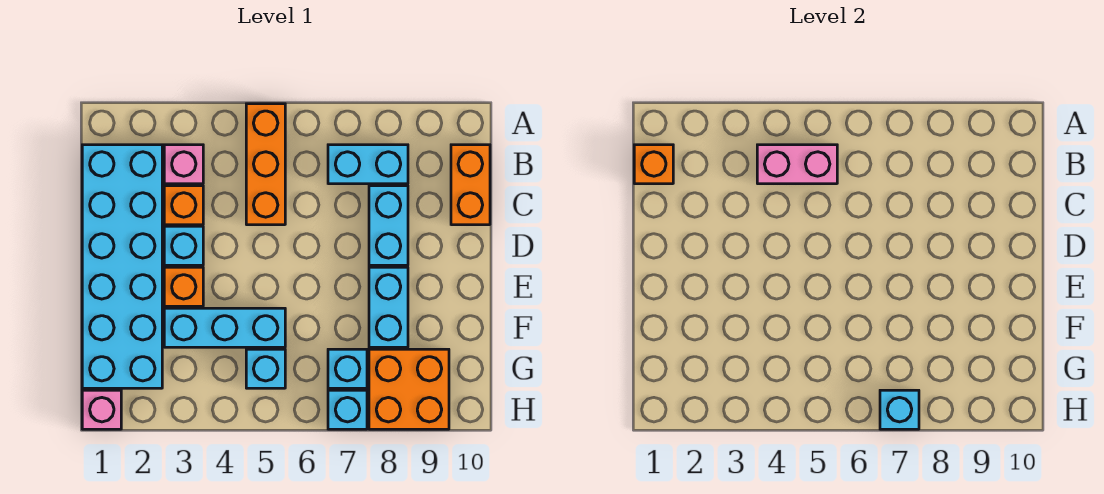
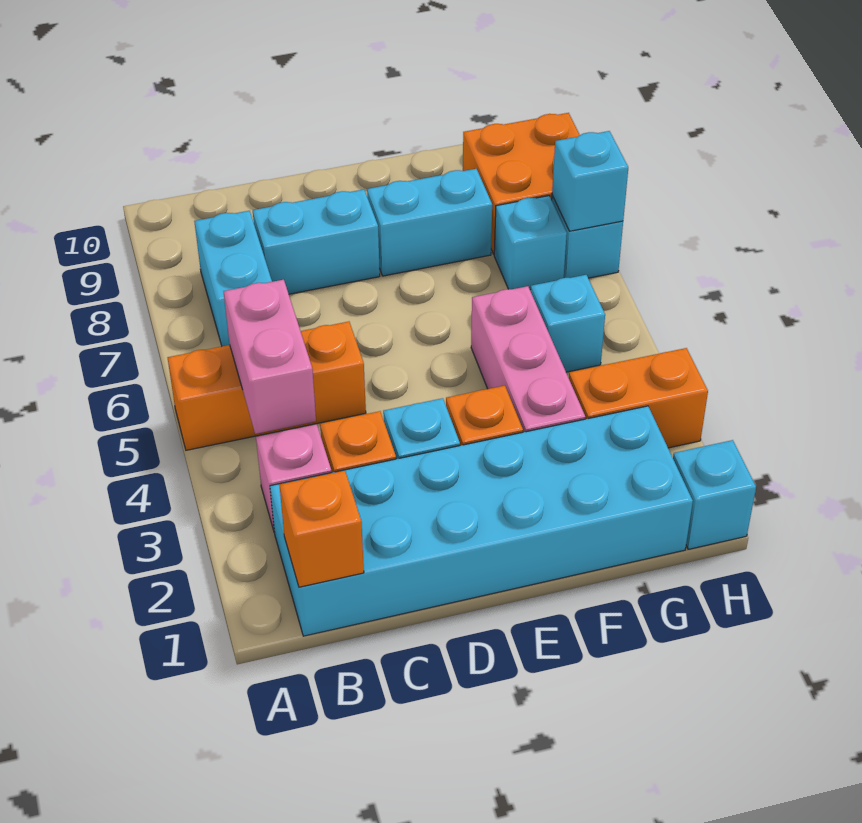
orange 1x2 brick [451,145,490,225] -> orange 1x2 brick moved to [568,348,708,448]
cyan 1x3 brick [164,308,285,347] -> pink 1x3 brick [471,286,585,432]
pink 1x1 brick [82,390,121,429] -> cyan 1x1 brick [673,440,756,549]

